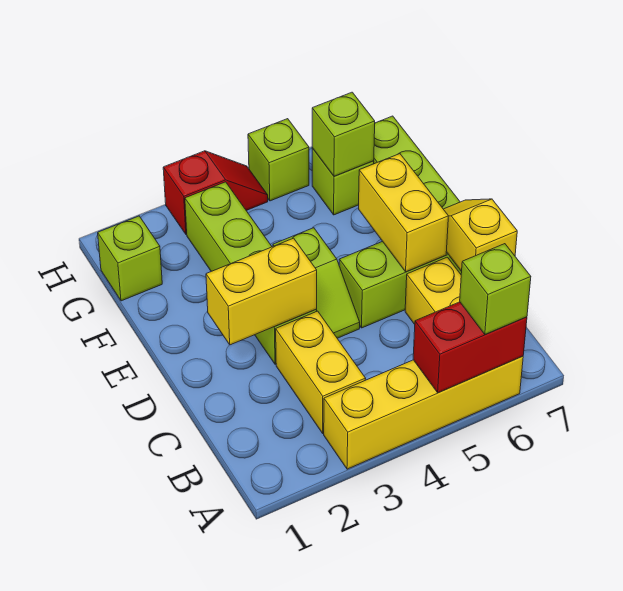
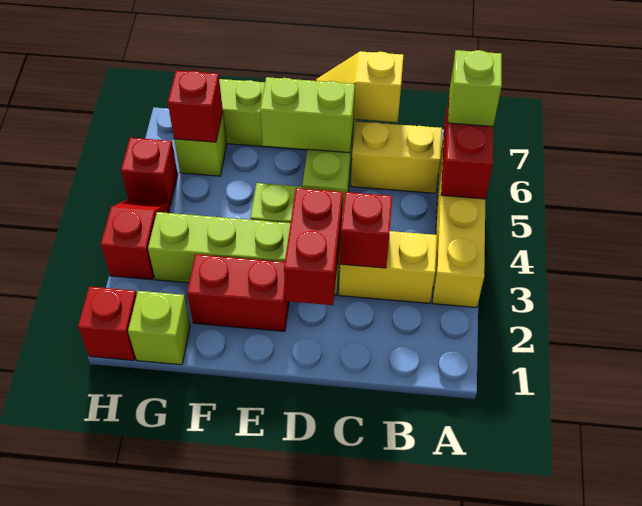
none -> red 1x1 brick [340,192,392,268]
yellow 1x2 brick [206,238,317,345] -> red 1x2 brick [284,188,343,305]
yellow 1x2 brick [359,154,448,272] -> lime 1x2 brick [260,77,355,153]
none -> red 1x2 brick [187,254,289,331]
lime 1x1 brick [312,92,375,176] -> red 1x1 brick [168,71,223,142]
none -> red 1x1 brick [78,287,137,360]
lime 1x1 brick [248,119,309,201] -> red 1x1 brick [121,138,178,207]

